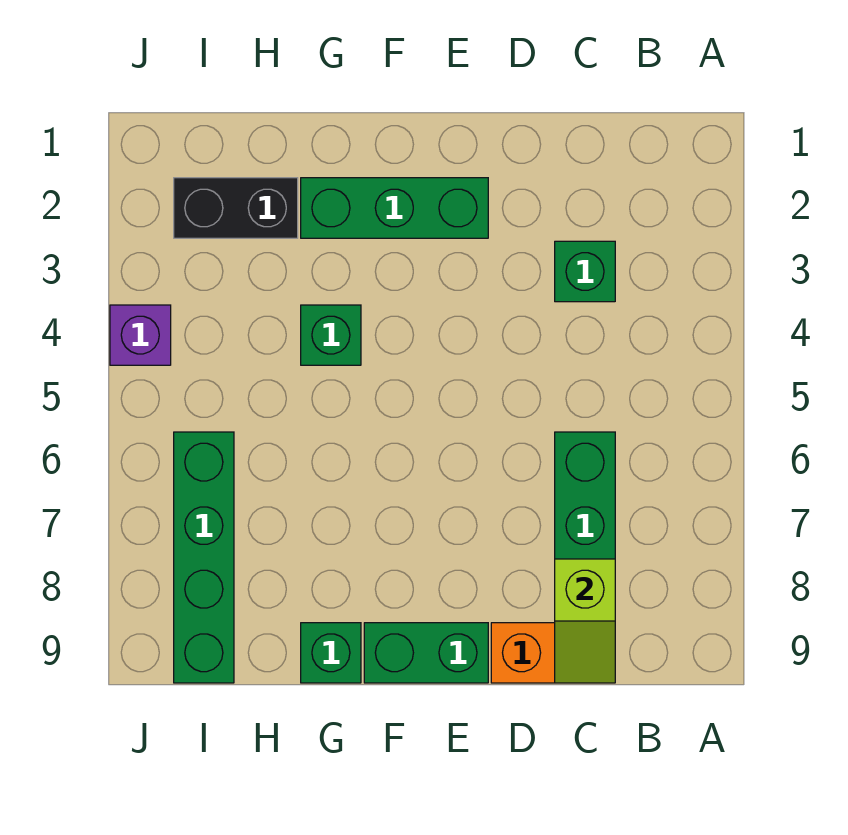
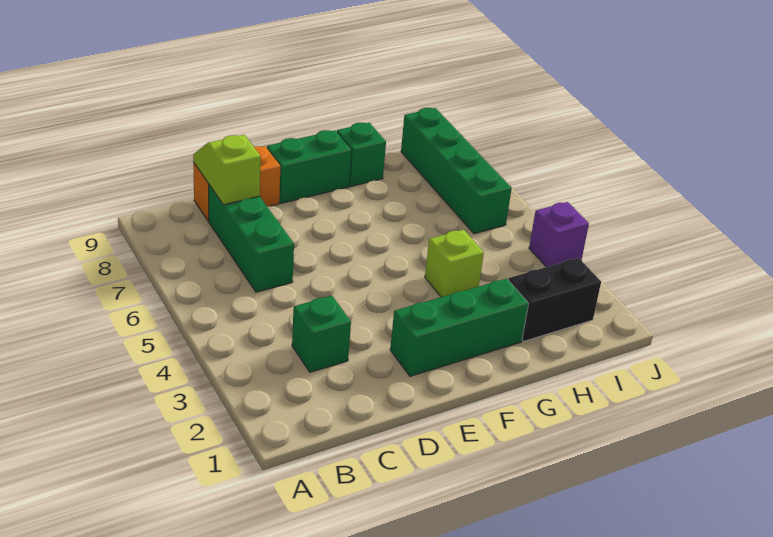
green 1x1 brick [301,305,361,365] -> lime 1x1 brick [425,230,484,297]

